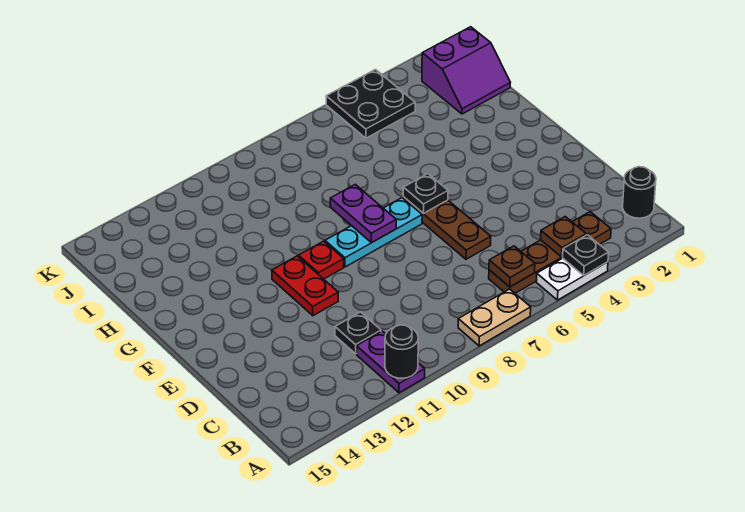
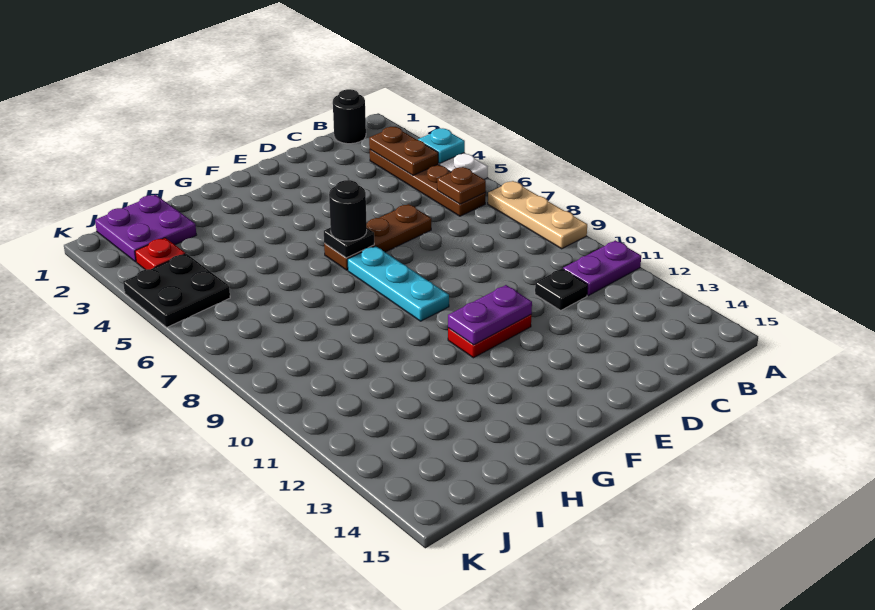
black 1x1 plate [563,235,609,275] -> cyan 1x1 plate [418,128,465,163]
tan 1x2 plate [458,289,531,346] -> tan 1x3 plate [488,181,587,249]
black 1x1 round brick [385,325,418,378] -> black 1x1 round brick moved to [329,180,367,241]
brown 1x1 plate [541,217,586,257] -> brown 1x2 plate [369,127,438,175]
purple 1x2 plate [330,184,396,243] -> purple 1x2 plate moved to [448,285,532,345]
red 1x1 plate [299,241,344,279] -> red 1x1 plate moved to [135,238,185,270]
purple 2x2 slope [422,27,510,114] -> purple 2x2 plate [95,195,196,262]

